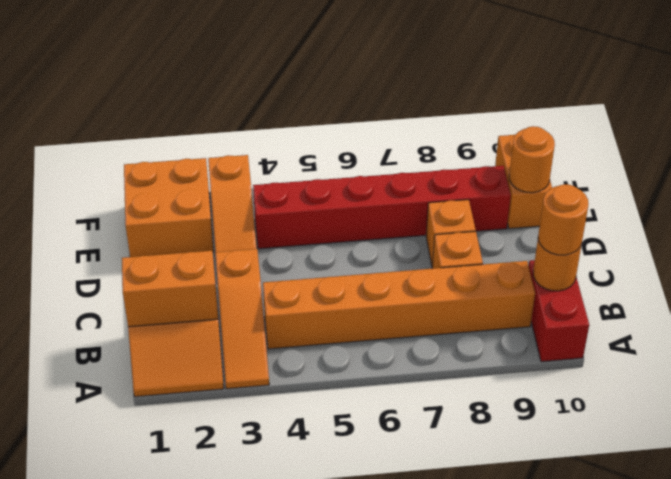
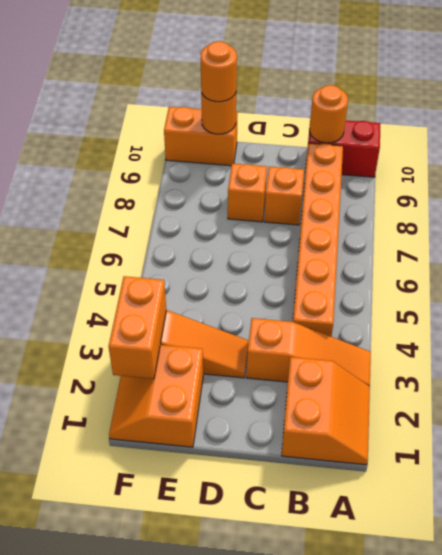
orange 1x2 brick [122,251,218,327] -> orange 1x2 brick moved to [109,276,166,379]
orange 1x1 round brick [538,184,588,255] -> orange 1x1 round brick moved to [200,41,237,102]
orange 2x2 brick [124,158,214,257] -> orange 2x2 slope [109,345,203,447]
red 1x6 brick [253,166,511,249] -> none

